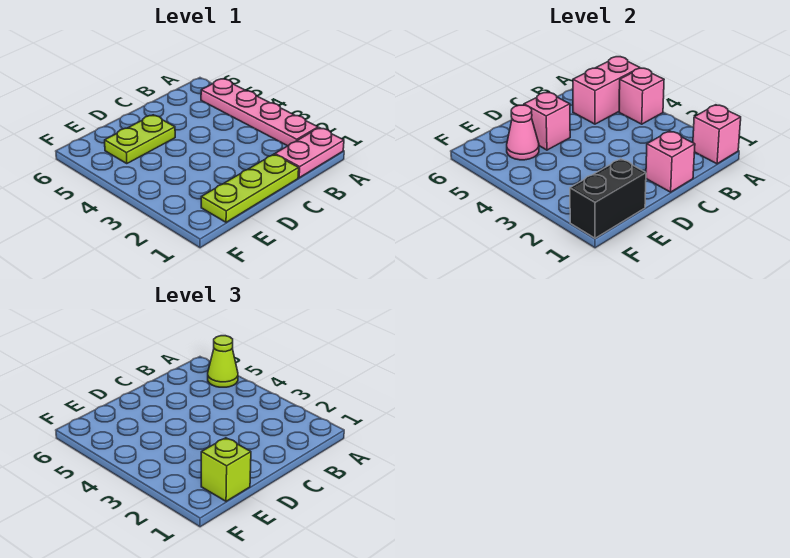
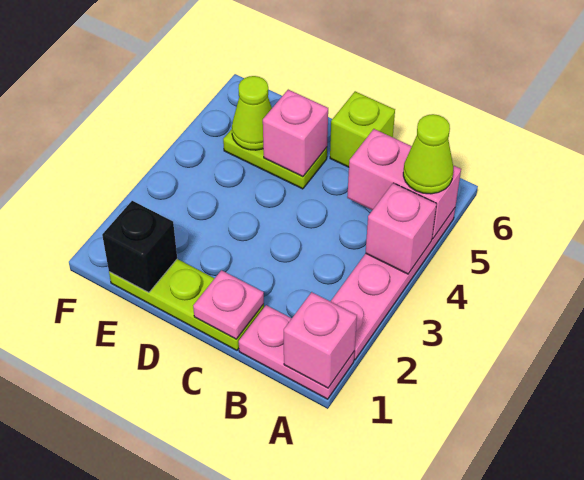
pink 1x1 brick [646,131,695,192] -> pink 1x1 plate [193,270,264,339]
black 1x2 brick [570,159,646,238] -> black 1x1 brick [102,201,177,293]
lime 1x1 brick [201,438,251,501] -> lime 1x1 brick moved to [330,91,395,167]
pink 1x1 cone [507,105,539,160] -> lime 1x1 cone [232,76,272,150]

